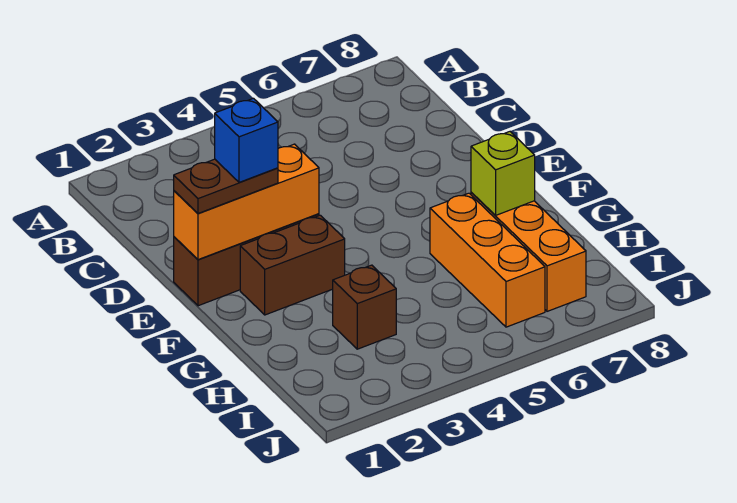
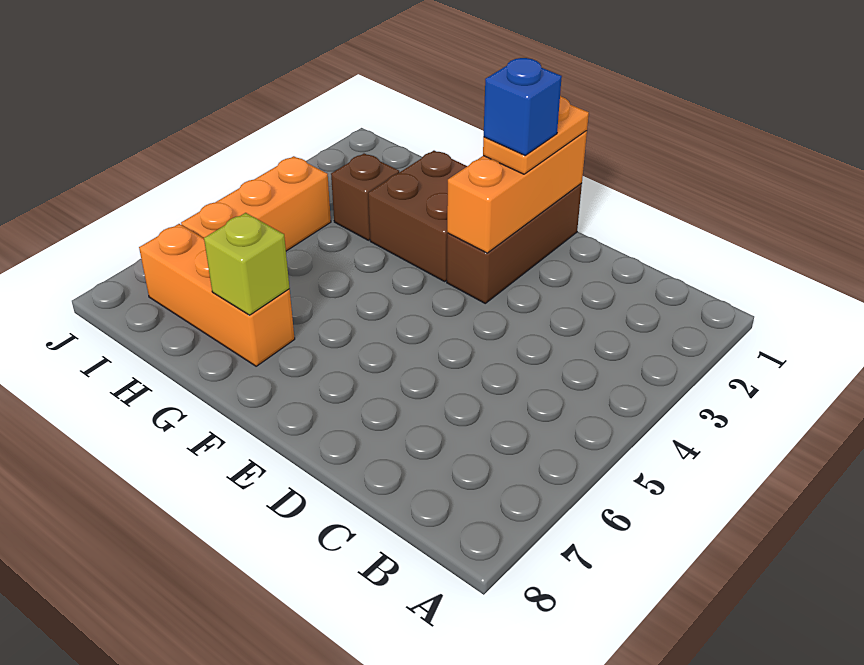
brown 1x2 plate [174,159,278,213] -> orange 1x2 plate [483,96,589,174]
brown 1x2 brick [240,215,345,315] -> brown 2x2 brick [368,151,467,281]
orange 1x3 brick [430,193,545,327] -> orange 1x3 brick turned to [181,156,331,251]

